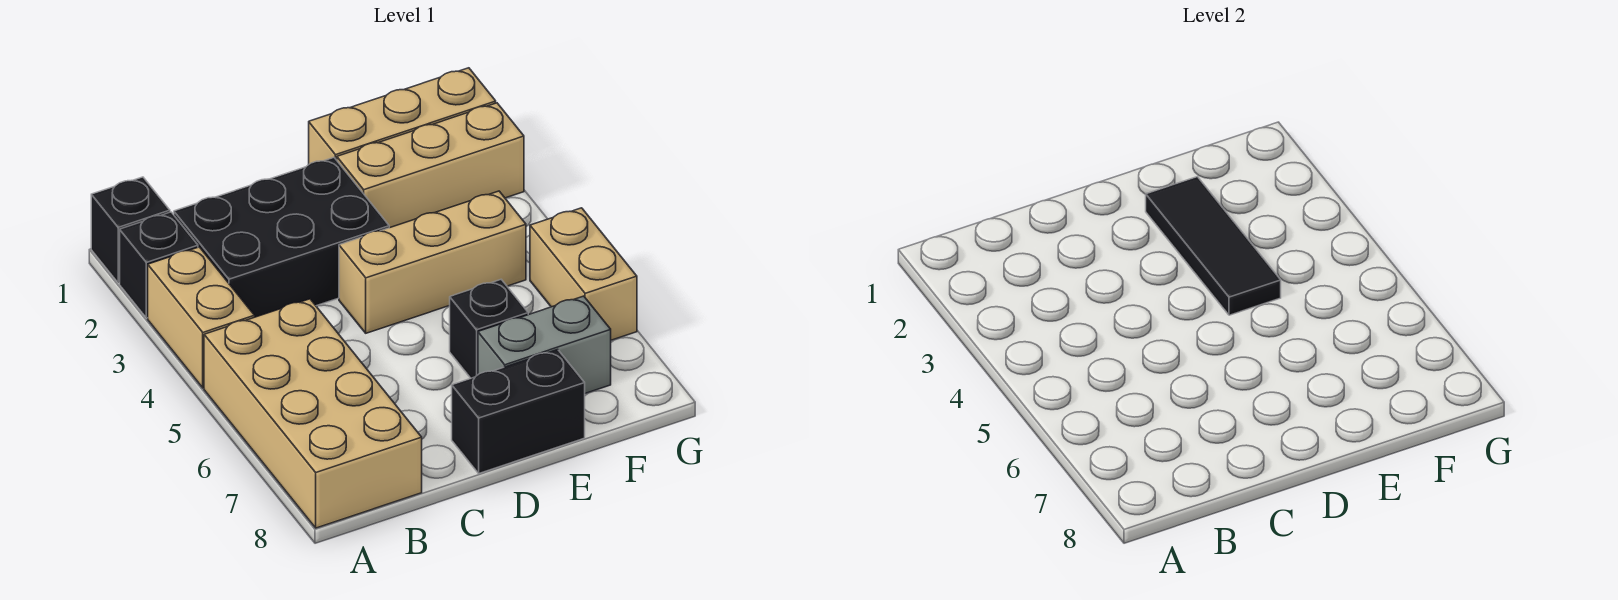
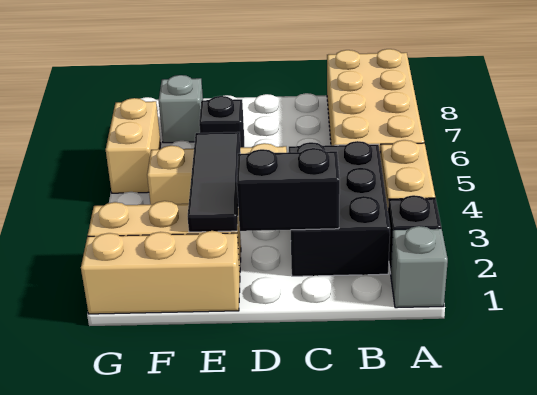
black 1x1 brick [91,177,170,283] -> grey 1x1 brick [391,226,448,308]
black 2x3 brick [174,158,389,317] -> black 2x3 brick turned to [289,141,390,276]
black 1x2 brick [452,349,585,473] -> black 1x2 brick moved to [237,148,340,231]
grey 1x2 brick [478,296,611,393] -> grey 1x1 brick [159,75,203,143]

